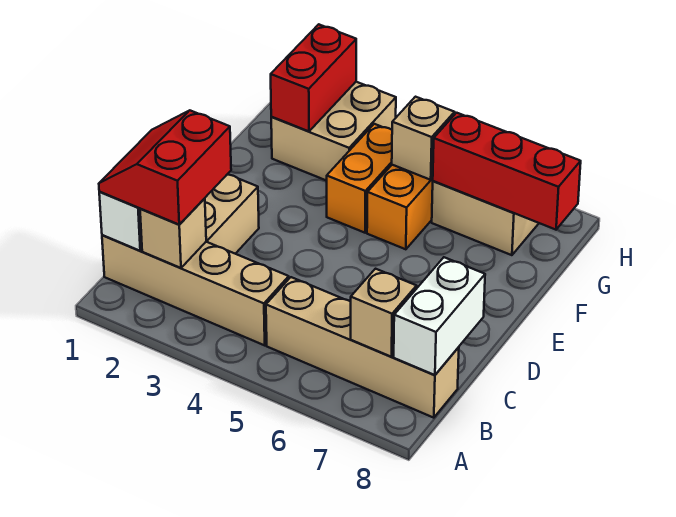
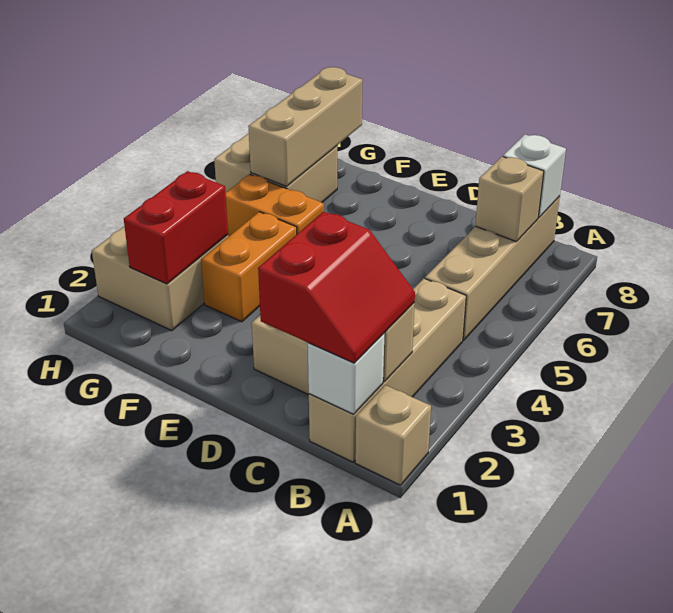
red 2x2 slope [99,110,231,225] -> red 2x2 slope turned to [258,212,415,363]
white 1x2 brick [394,257,485,375] -> white 1x1 brick [503,135,566,217]
orange 1x2 brick [327,124,392,233] -> orange 1x2 brick turned to [201,212,297,322]
red 1x2 brick [271,24,356,131] -> red 1x2 brick turned to [124,171,228,284]
tan 1x1 brick [392,97,455,180] -> tan 1x1 brick moved to [355,385,431,485]
red 1x3 brick [433,113,581,230] -> tan 1x3 brick [248,67,363,186]

